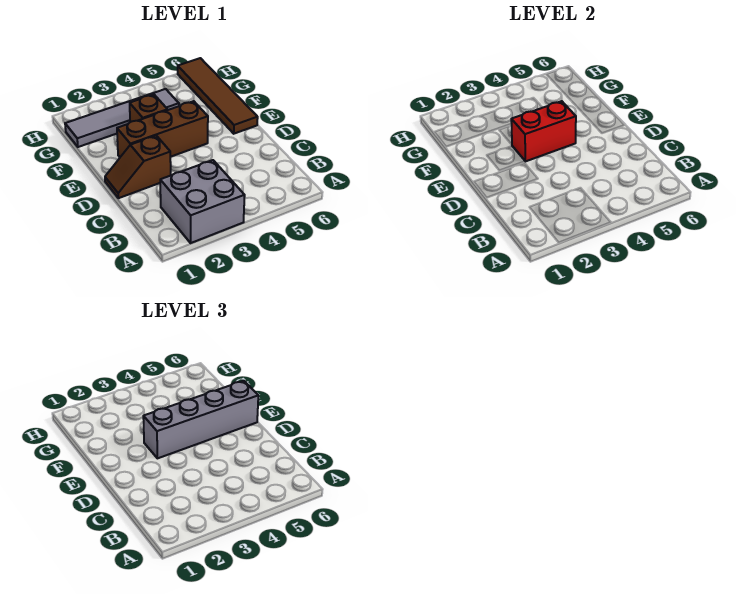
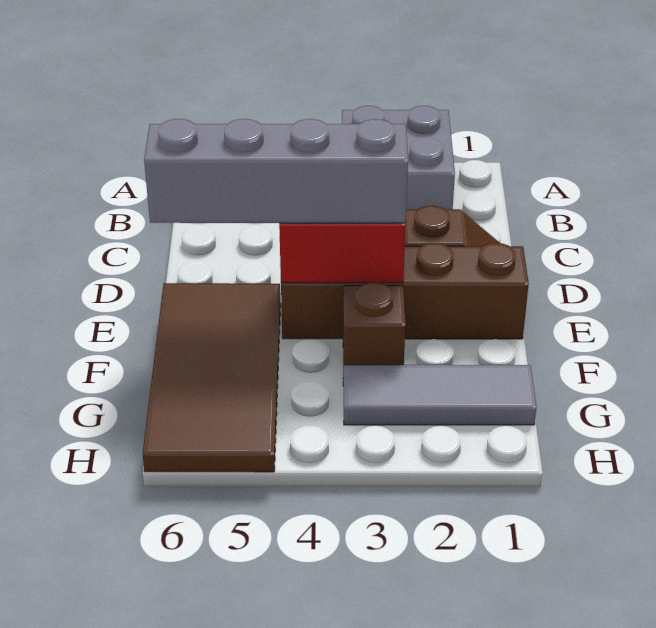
brown 1x3 brick [117,101,208,157] -> brown 1x4 brick [281,243,529,339]
brown 1x4 tile [178,58,258,134] -> brown 2x4 tile [143,283,281,472]
grey 1x4 tile [65,89,179,147] -> grey 1x3 tile [343,365,537,425]

